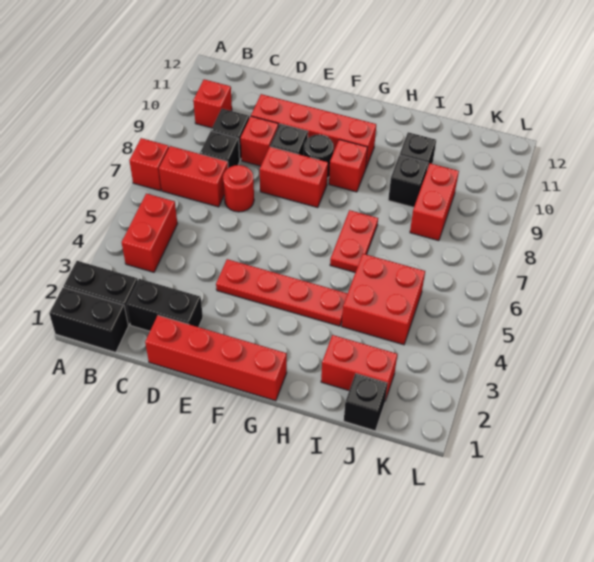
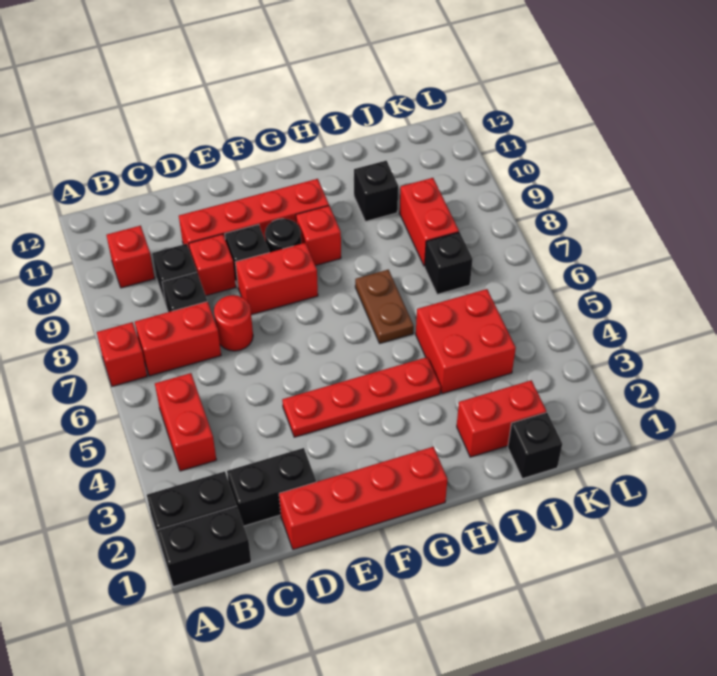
red 1x2 plate [330,210,378,273] -> brown 1x2 plate [355,270,414,343]
black 1x1 brick [388,155,428,207] -> black 1x1 brick moved to [425,232,472,294]

